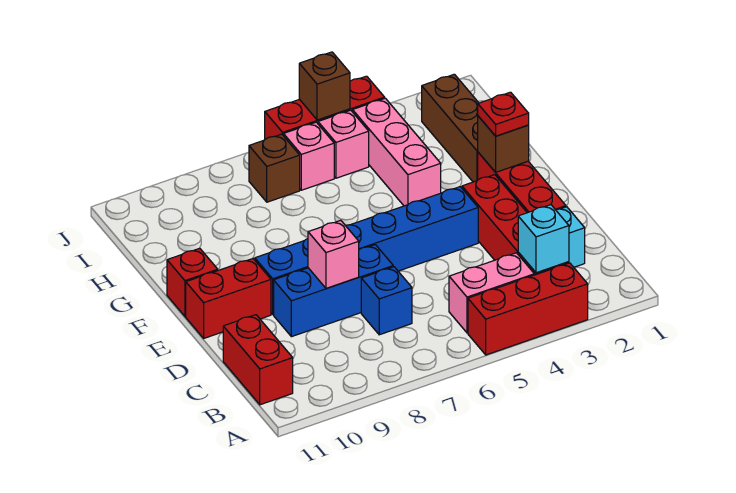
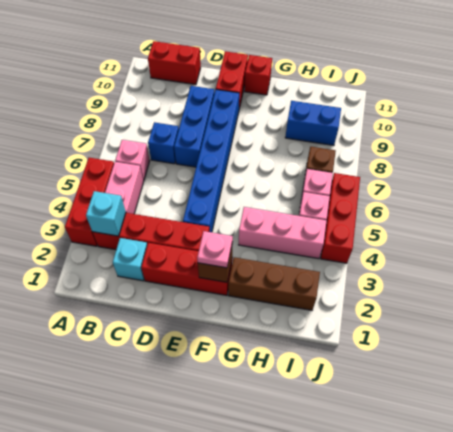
pink 1x1 brick [308,220,359,288] -> pink 1x1 brick moved to [115,140,150,181]
red 1x1 plate [478,92,529,136] -> pink 1x1 plate [197,231,233,268]
none -> blue 1x2 brick [285,101,341,145]
brown 1x1 brick [299,52,350,120] -> none

